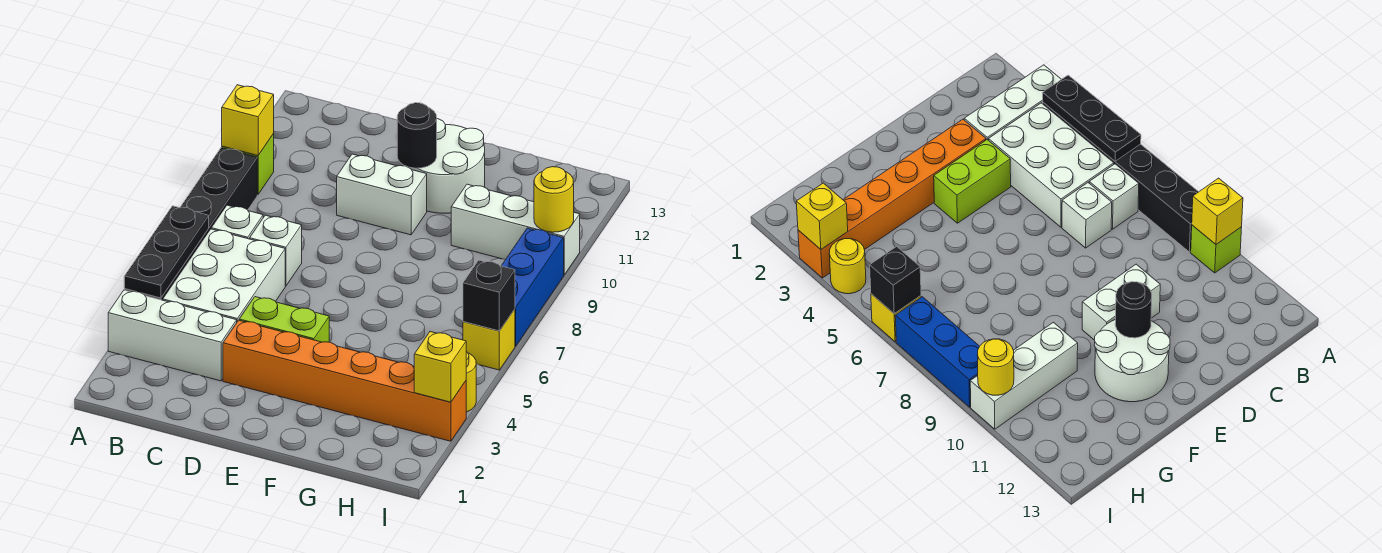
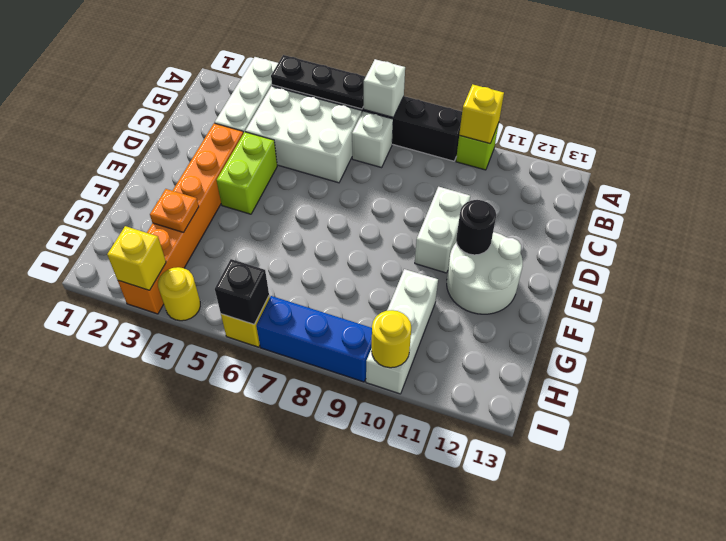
white 1x1 brick [250,215,302,286] -> white 1x1 brick moved to [364,59,405,117]
none -> orange 1x1 plate [150,189,199,232]

